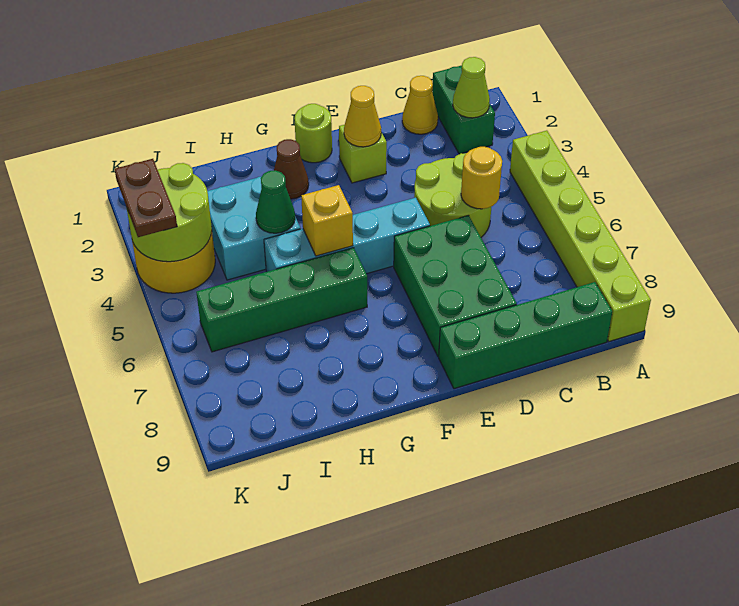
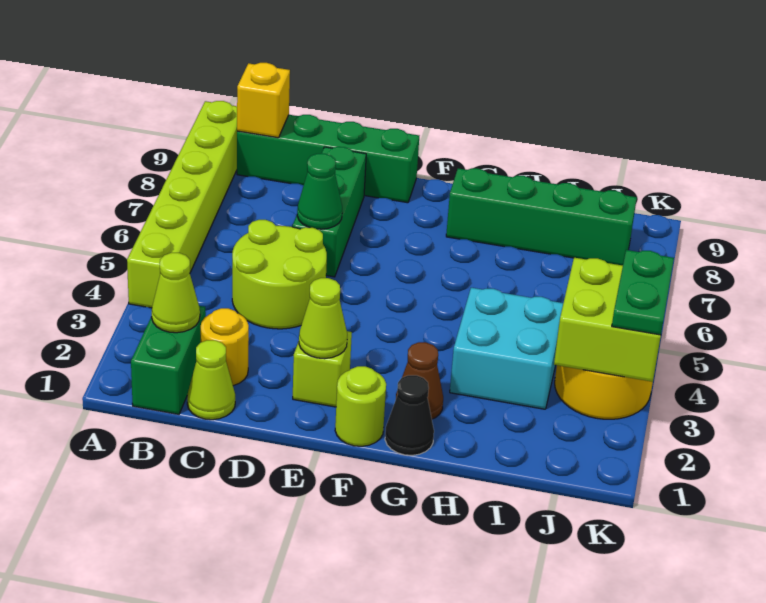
yellow 1x1 cone [402,76,438,134] -> lime 1x1 cone [187,340,235,420]
yellow 1x1 round brick [461,147,502,209] -> yellow 1x1 round brick moved to [201,308,249,386]
green 2x3 brick [394,215,517,357] -> green 1x3 brick [293,147,366,277]
yellow 1x1 cone [344,86,381,147] -> lime 1x1 cone [299,278,347,359]
cyan 1x4 brick [264,198,430,274] -> none
none -> black 1x1 cone [385,375,434,455]
yellow 1x1 brick [301,185,353,256] -> yellow 1x1 brick moved to [237,63,290,138]
green 1x4 brick [196,248,367,352] -> green 1x4 brick moved to [446,168,637,265]
green 1x1 cone [256,171,295,233] -> green 1x1 cone moved to [297,154,342,229]
lime 2x2 round brick [126,163,212,262] -> lime 2x2 brick [554,258,661,382]
brown 1x2 plate [115,159,177,237] -> green 1x2 plate [612,250,674,335]

